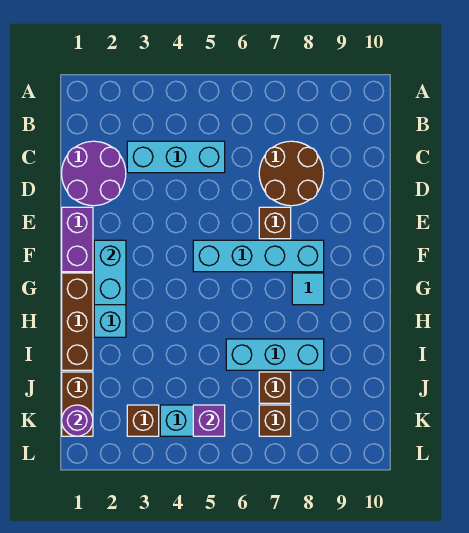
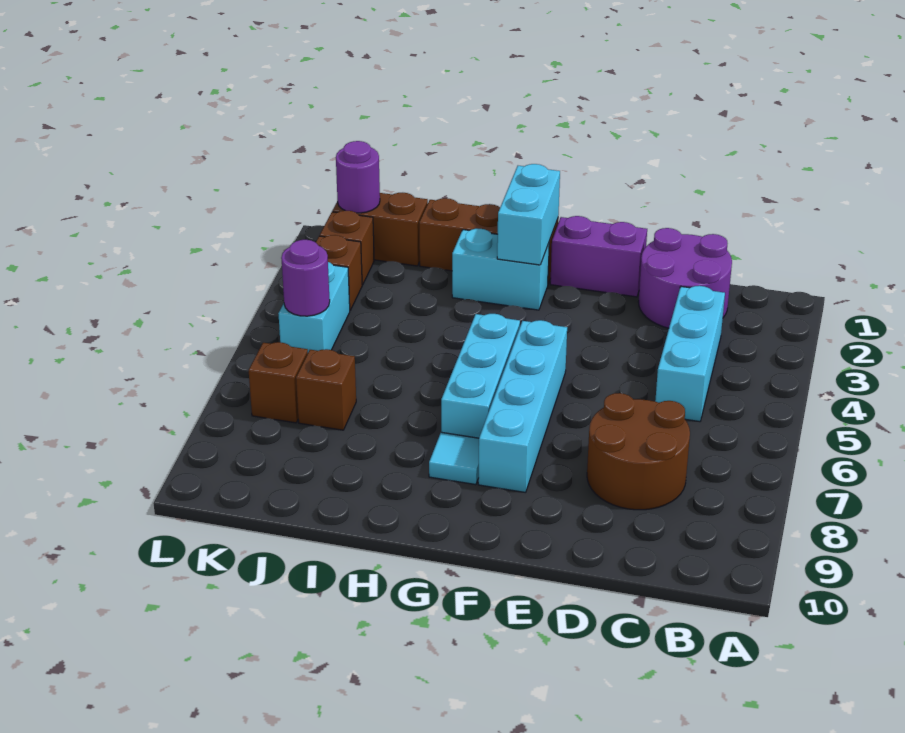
brown 1x1 brick [259,207,291,239] -> brown 1x1 brick moved to [320,211,374,285]
cyan 1x2 brick [94,240,126,305] -> cyan 1x2 brick turned to [497,164,560,265]
cyan 1x3 brick [226,339,324,370] -> cyan 1x3 brick moved to [441,314,520,438]
purple 1x1 brick [193,405,225,436] -> purple 1x1 round brick [281,240,330,316]

